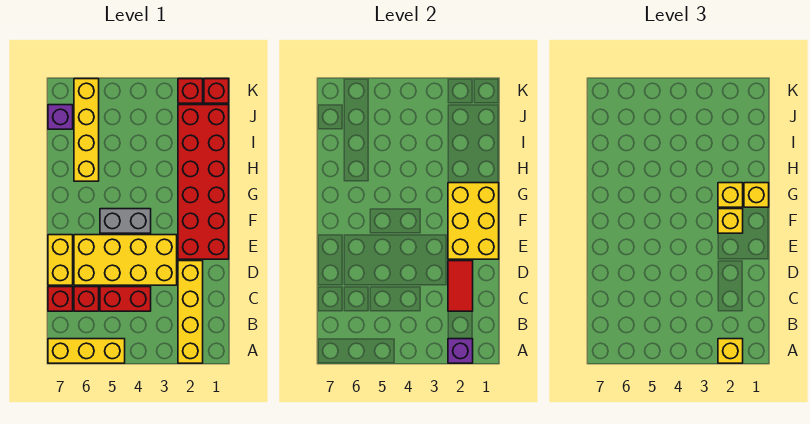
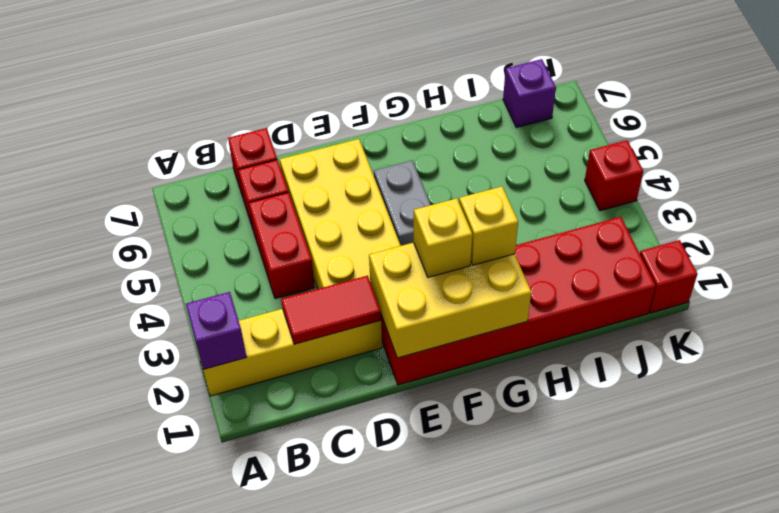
yellow 1x1 brick [718,339,743,363] -> none
yellow 1x3 brick [48,339,125,363] -> none
yellow 1x2 brick [48,235,73,285] -> none
yellow 1x1 brick [744,183,769,207] -> none
yellow 1x4 brick [74,79,99,181] -> none
red 1x1 brick [178,79,203,103] -> red 1x1 brick moved to [585,140,643,211]

